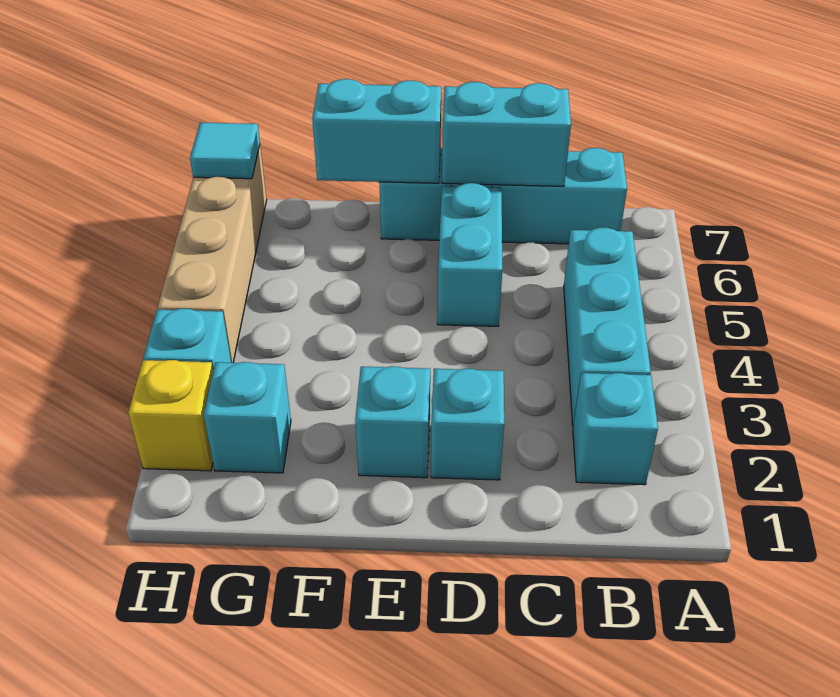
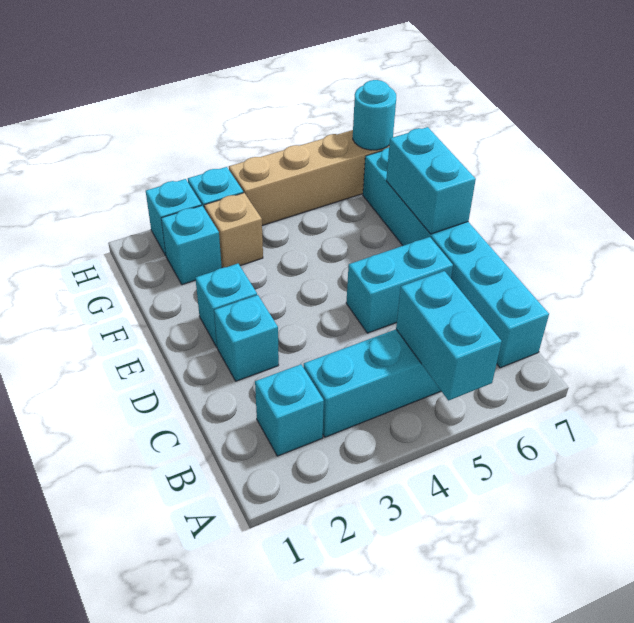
cyan 1x4 brick [379,148,627,244] -> cyan 1x6 brick [363,147,549,368]
cyan 1x2 brick [442,82,571,186] -> cyan 1x2 brick moved to [396,271,502,401]
none -> tan 1x1 brick [204,193,263,268]
yellow 1x1 brick [128,360,213,471] -> cyan 1x1 brick [146,179,202,256]
cyan 1x1 tile [190,122,260,179] -> cyan 1x1 round brick [353,80,396,150]

